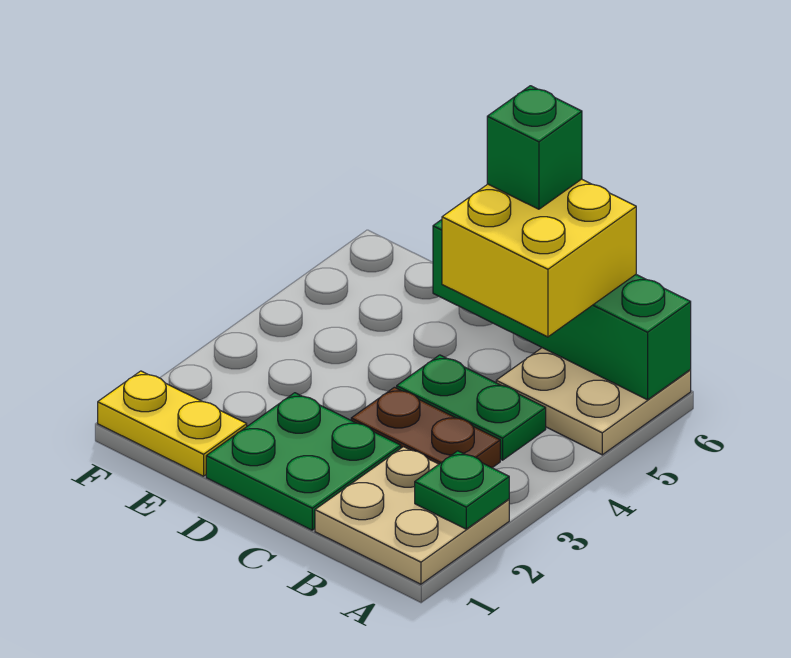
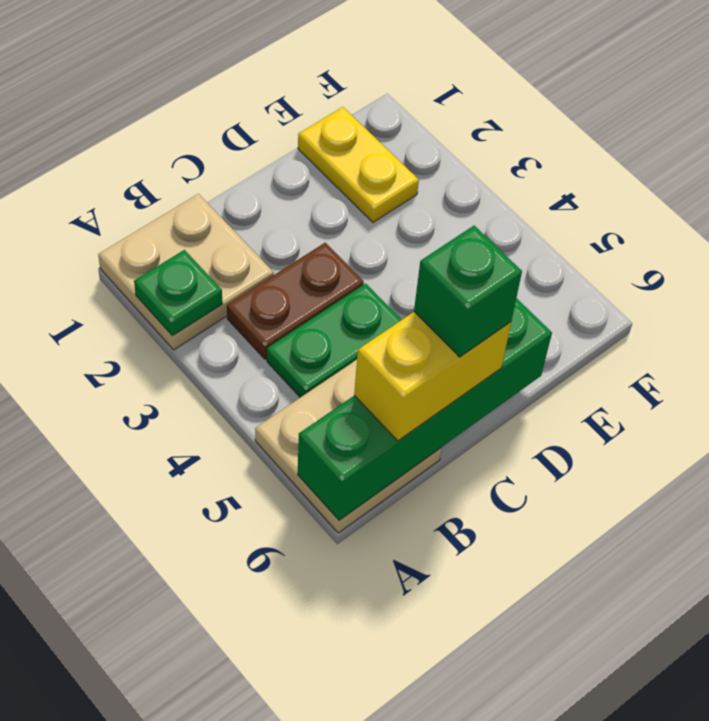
yellow 2x2 brick [442,179,636,337] -> yellow 1x2 brick [354,312,511,441]
green 2x2 plate [206,393,401,530] -> none
yellow 1x2 plate [98,371,247,476] -> yellow 1x2 plate turned to [298,107,419,222]

